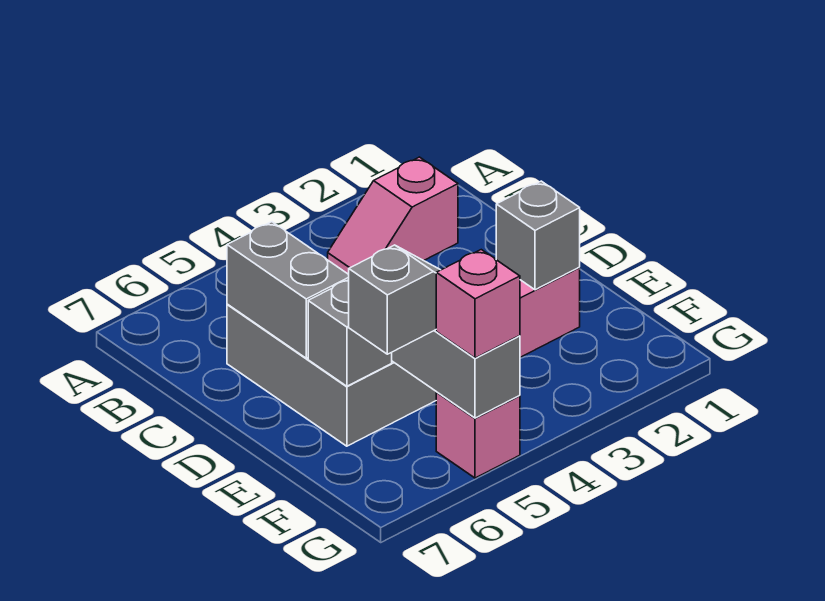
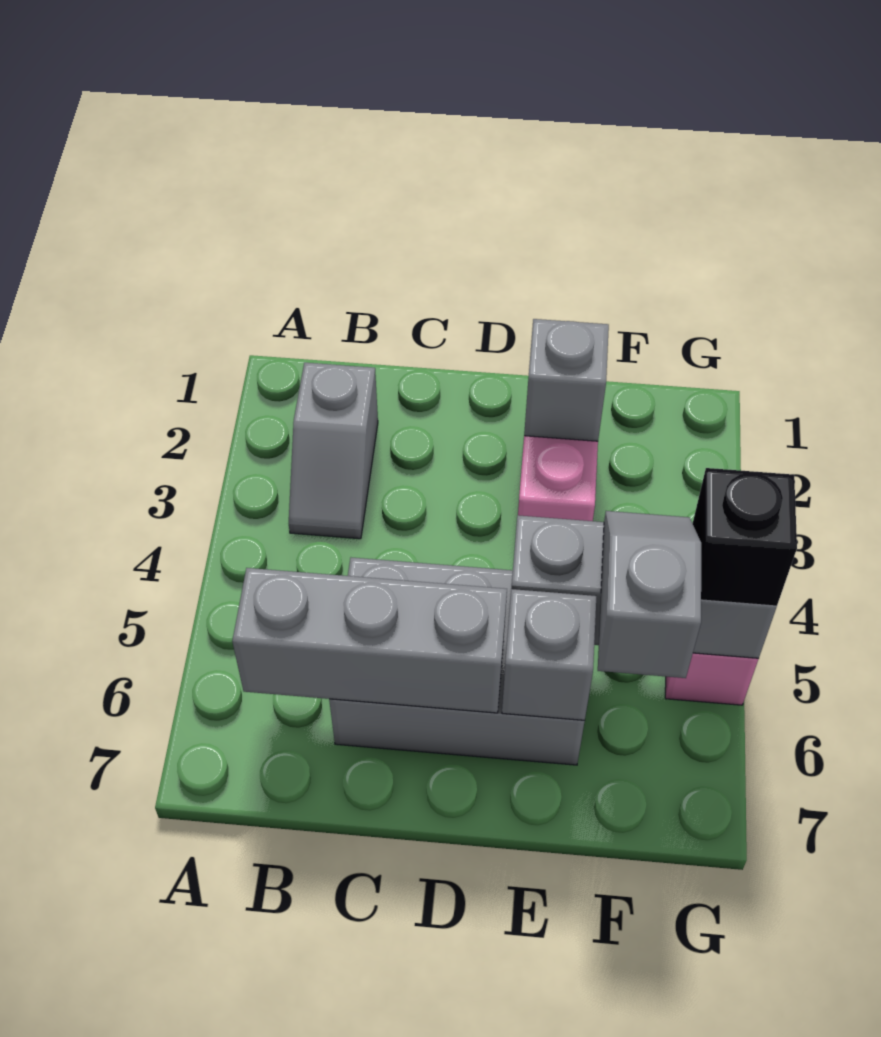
pink 1x2 slope [328,157,458,274] -> grey 1x2 slope [289,363,378,539]
grey 1x2 brick [227,222,349,358] -> grey 1x3 brick [232,568,507,713]
pink 1x1 brick [436,250,520,358] -> black 1x1 brick [693,468,797,606]

